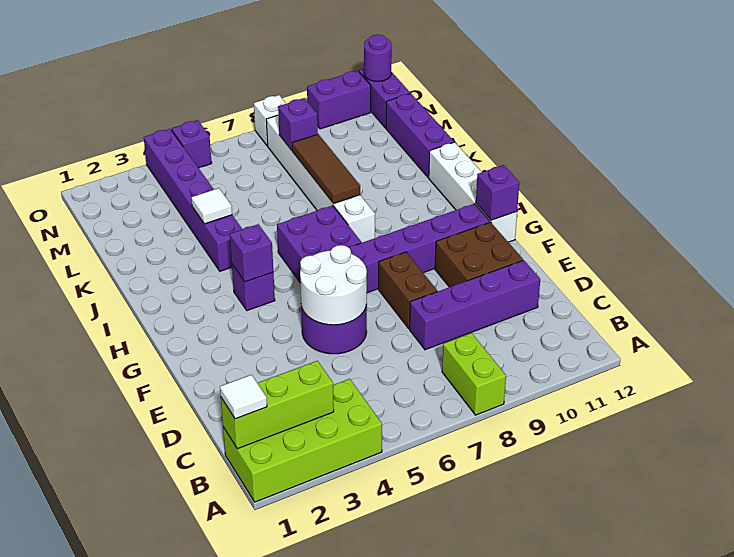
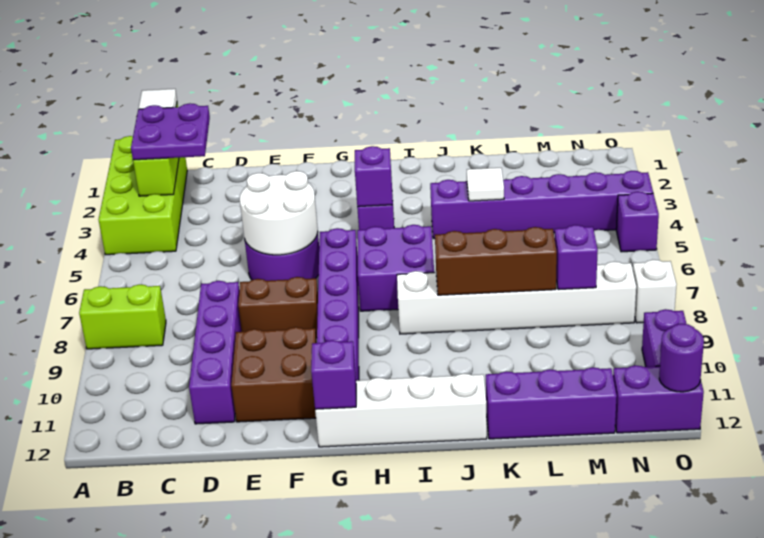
none -> purple 2x2 plate [131,103,210,160]
brown 1x3 tile [292,134,360,204] -> brown 1x3 brick [435,227,557,295]

